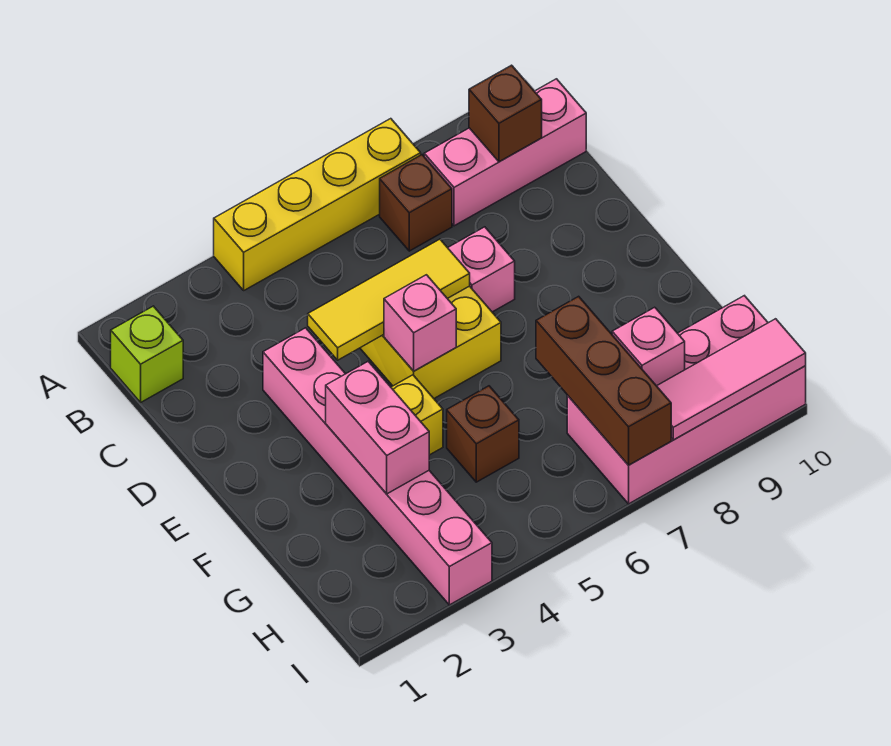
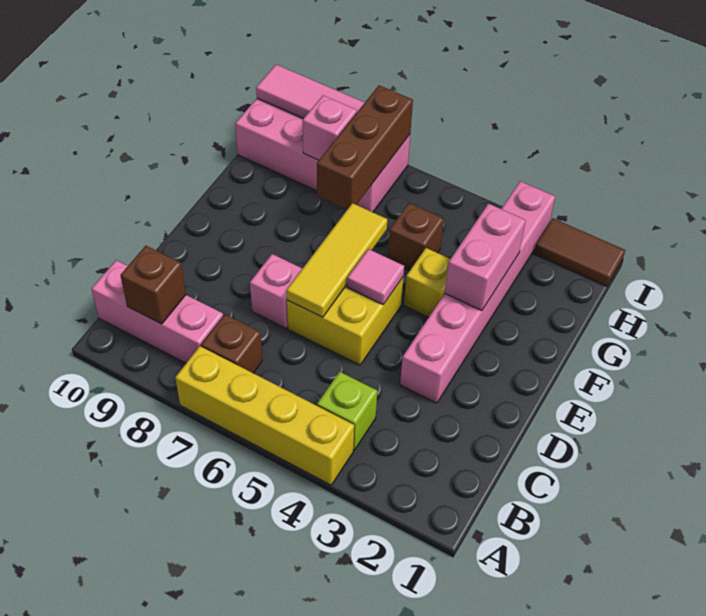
lime 1x1 brick [111,306,183,402] -> lime 1x1 brick moved to [317,372,377,450]
yellow 1x3 tile [308,239,470,360] -> yellow 1x3 tile turned to [287,203,387,317]
pink 1x1 brick [384,275,456,371] -> pink 1x1 tile [347,249,404,304]
none -> brown 1x2 tile [534,218,625,286]

